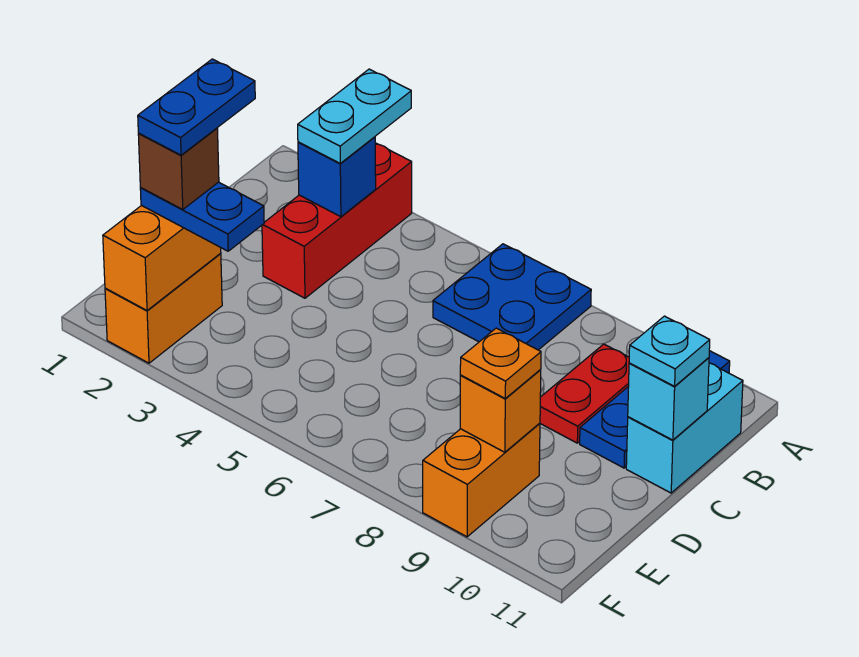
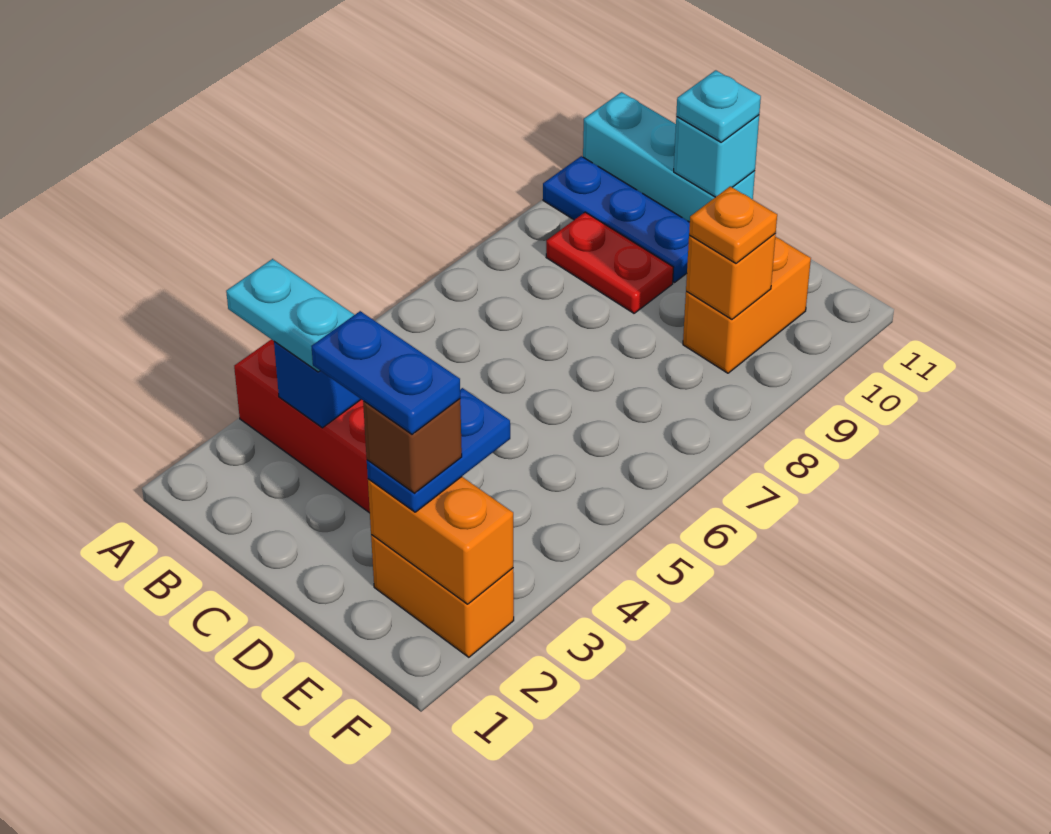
blue 2x2 plate [433,244,591,350] -> none
cyan 1x2 brick [626,363,743,493] -> cyan 1x3 brick [583,92,755,222]
orange 1x2 brick [423,423,540,537] -> orange 1x2 brick turned to [683,237,811,373]

